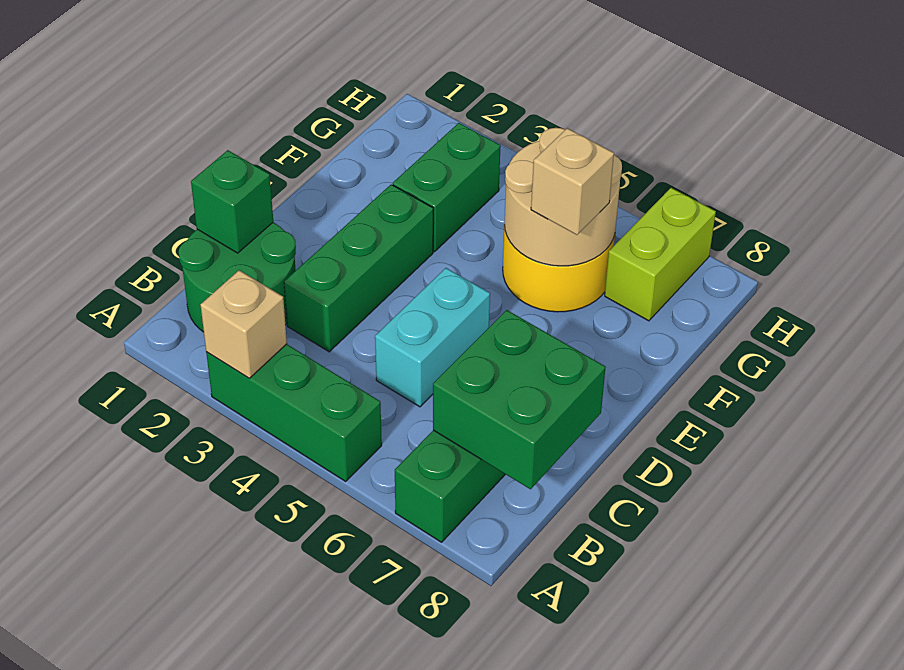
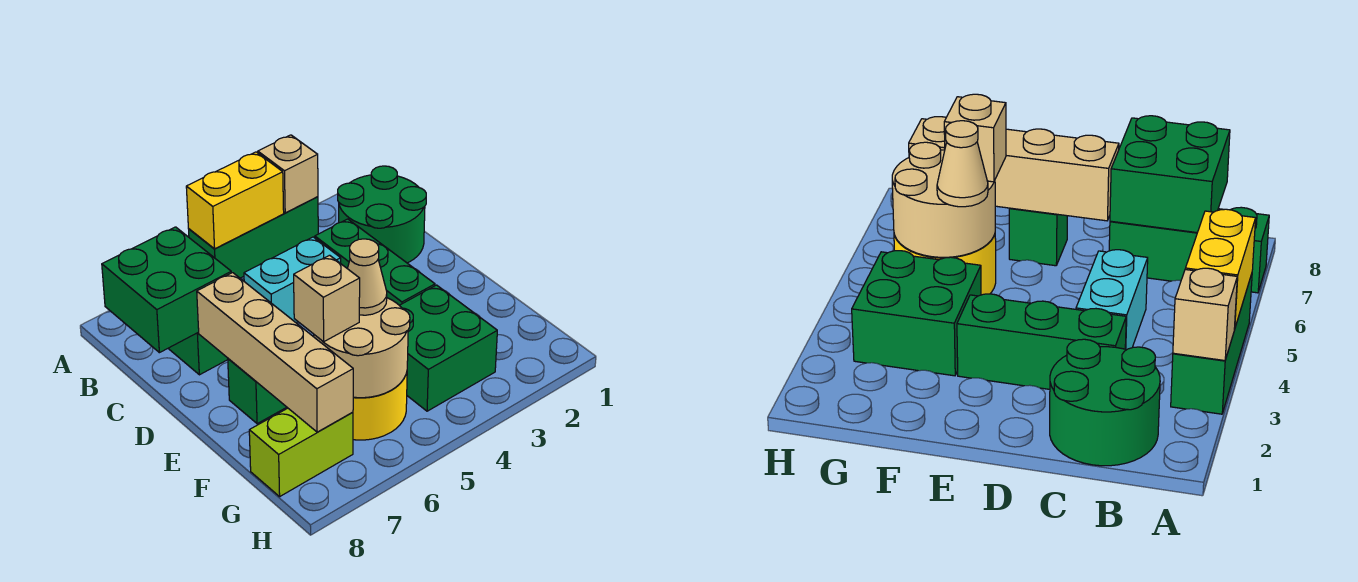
none -> yellow 1x2 brick [186,152,284,249]
green 1x1 brick [191,150,273,253] -> green 1x1 brick moved to [228,359,286,424]
cyan 1x2 brick [375,268,490,407] -> cyan 1x2 brick turned to [244,237,341,323]
none -> tan 1x4 brick [197,273,354,432]
green 1x2 brick [393,123,501,252] -> green 2x2 brick [399,285,497,411]
none -> tan 1x1 cone [347,239,387,315]
lime 1x2 brick [605,188,716,321] -> lime 1x2 brick turned to [249,408,353,496]

